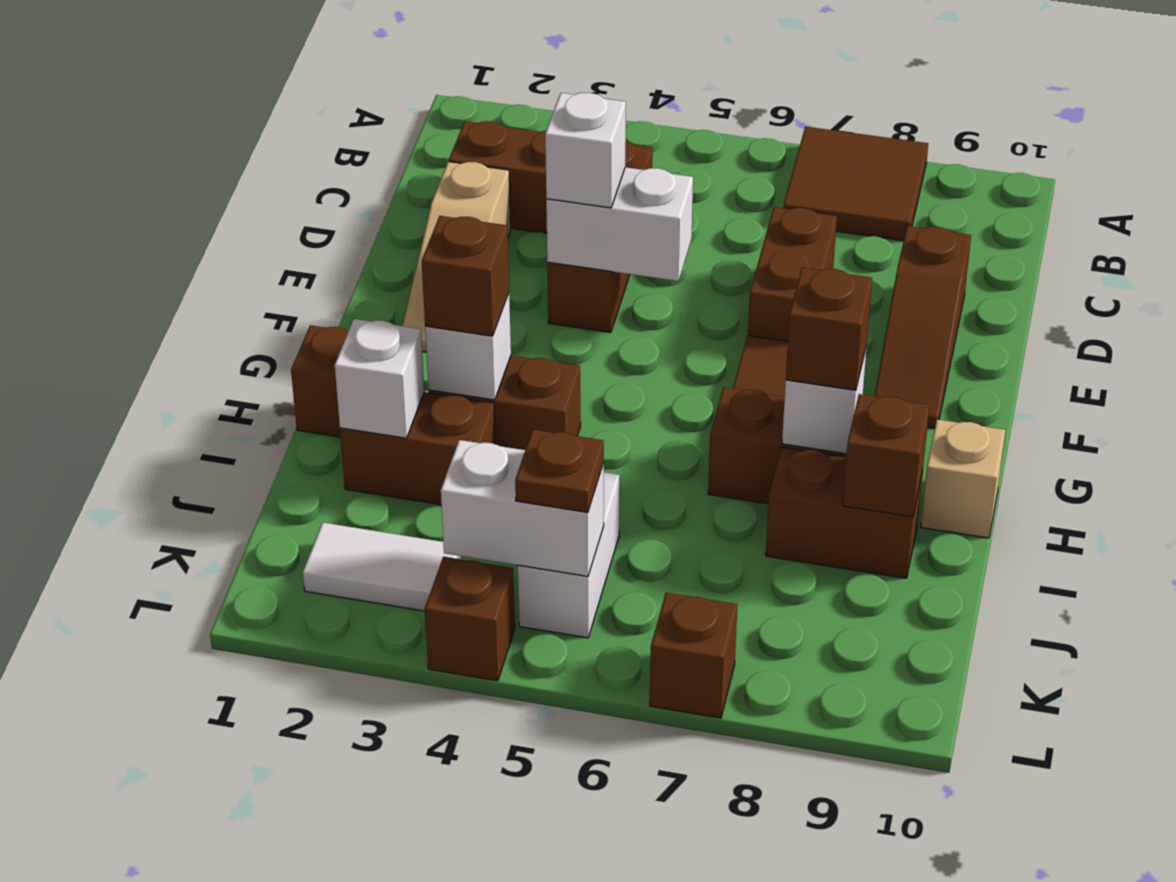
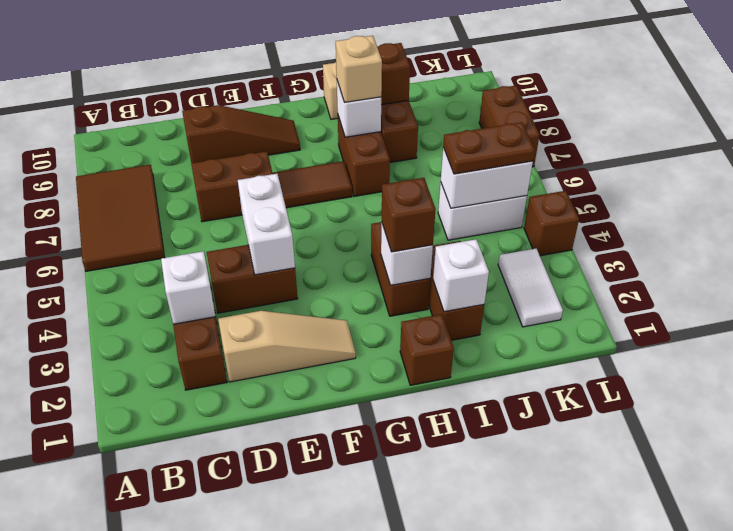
brown 2x2 tile [783,127,928,241] -> brown 2x3 tile [76,165,165,271]
white 1x1 brick [545,93,626,208] -> white 1x1 brick moved to [161,251,216,324]
brown 1x1 brick [786,268,872,390] -> tan 1x1 brick [336,36,382,102]
white 1x2 brick [441,440,604,576] -> white 1x2 brick turned to [441,147,533,208]
brown 1x1 plate [515,430,604,513] -> brown 1x2 plate [443,122,535,174]
brown 1x1 brick [650,593,737,718] -> brown 1x2 brick [479,86,540,167]

